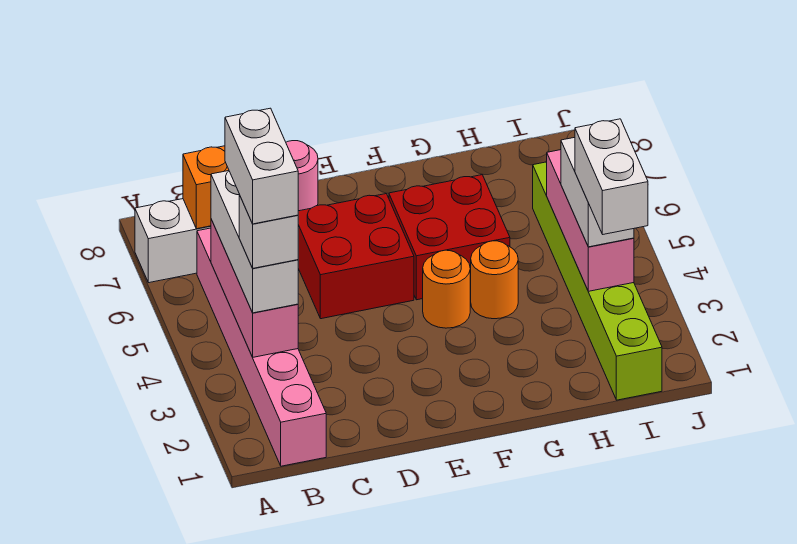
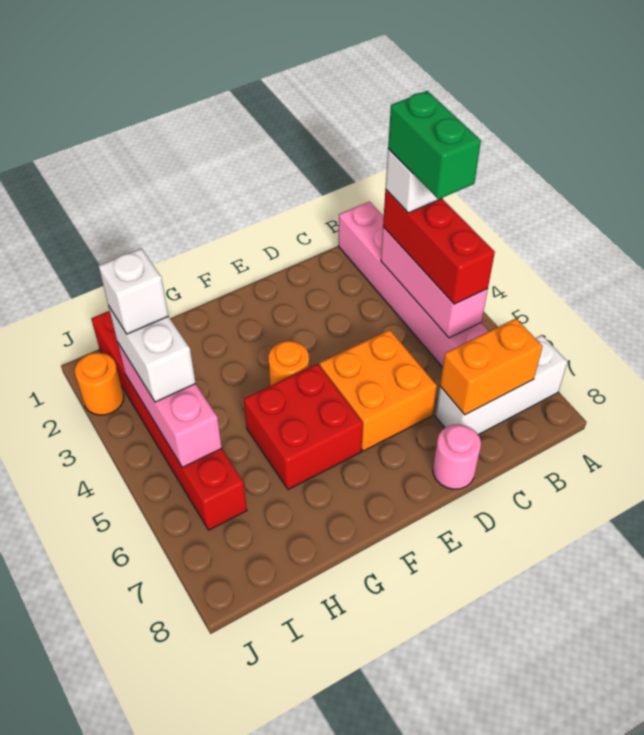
white 1x3 brick [211,171,298,313] -> red 1x3 brick [383,190,495,304]
white 1x2 brick [225,108,298,224] -> green 1x2 brick [388,91,481,199]
red 2x2 brick [298,194,414,319] -> orange 2x2 brick [319,330,437,451]
orange 1x1 round brick [470,241,518,319] -> orange 1x1 round brick moved to [75,353,124,415]
lime 1x6 brick [533,162,662,400] -> red 1x6 brick [91,311,247,530]
white 1x2 brick [575,119,648,234] -> white 1x1 brick [99,248,168,334]

